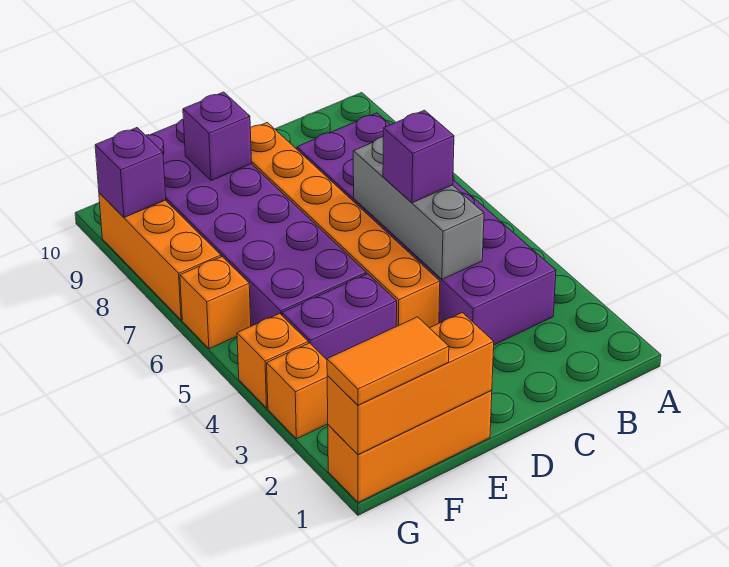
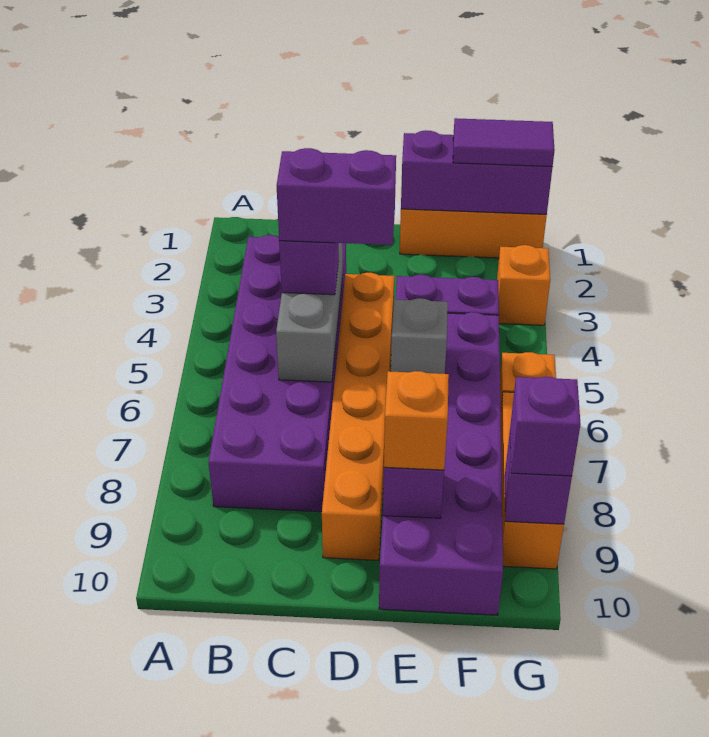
none -> purple 1x2 brick [277,148,396,245]
orange 1x3 brick [327,313,494,455] -> purple 1x3 brick [401,130,552,214]
none -> grey 1x1 brick [391,298,448,374]
orange 1x2 tile [327,317,449,405] -> purple 1x2 tile [453,118,555,167]
orange 1x1 brick [237,314,308,408] -> orange 1x1 brick moved to [384,371,449,470]
none -> purple 1x1 brick [510,377,580,476]

